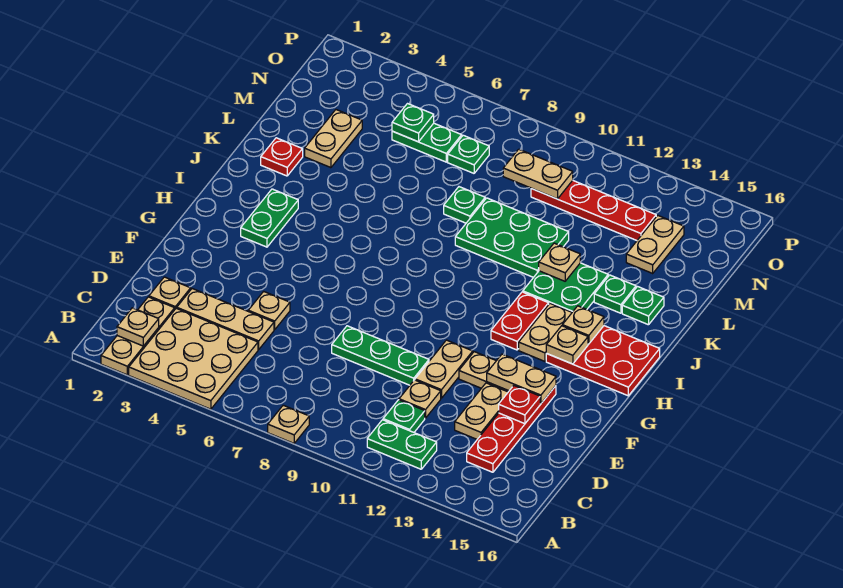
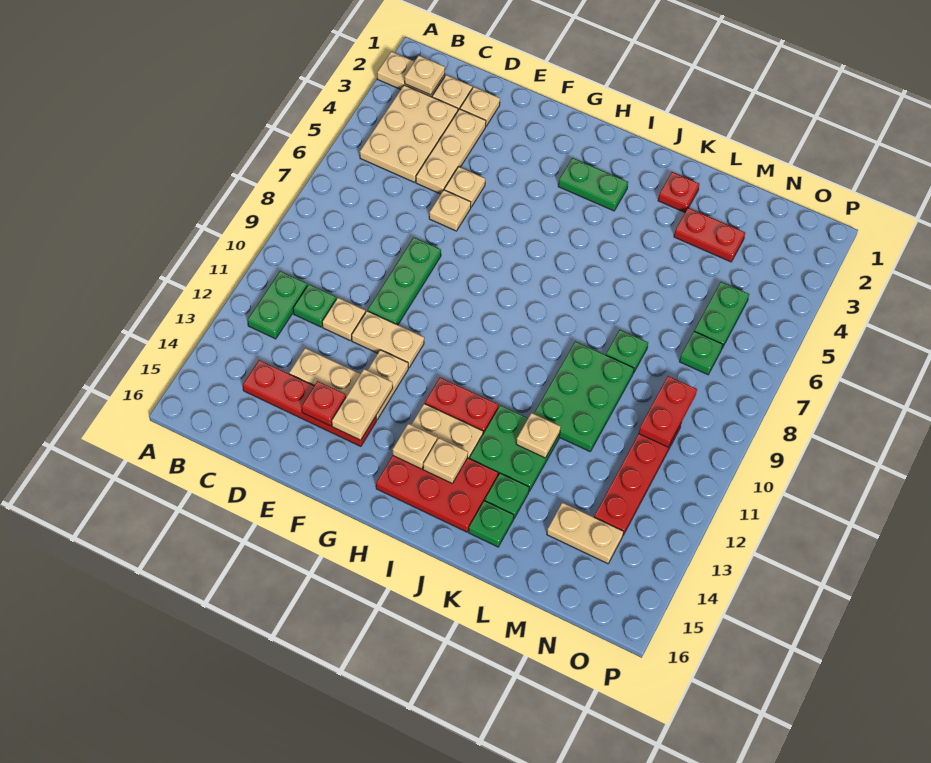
tan 3x3 plate [129,308,258,409] -> tan 2x3 plate [360,85,458,182]
tan 1x1 plate [268,405,309,443] -> tan 1x1 plate moved to [429,190,471,231]
red 2x3 plate [546,326,660,396] -> red 2x3 plate turned to [376,456,498,532]
tan 1x2 plate [305,110,362,168] -> red 1x2 plate [674,208,745,262]
green 1x1 plate [392,104,434,142] -> none
tan 1x2 plate [503,149,573,199] -> red 1x2 plate [639,376,697,447]

